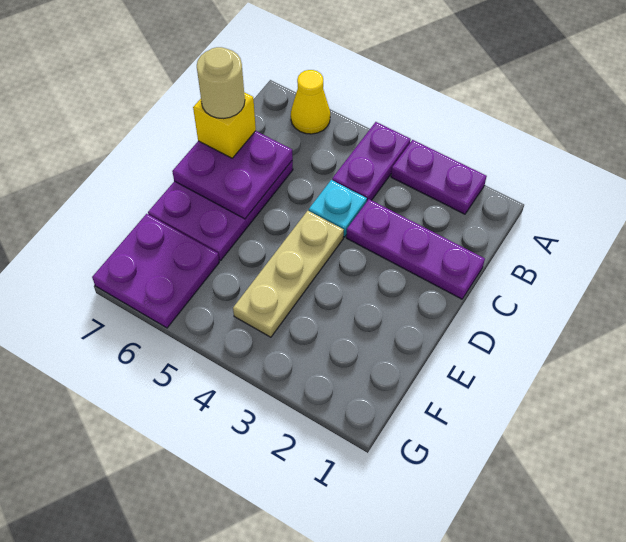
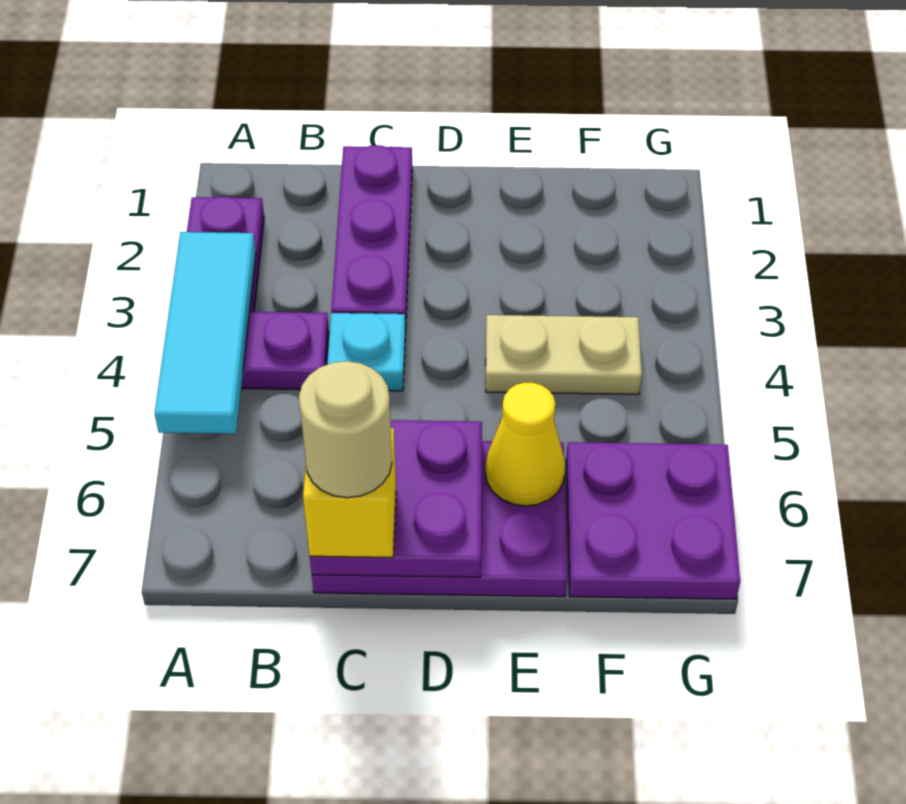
none -> cyan 1x3 tile [155,232,256,434]
yellow 1x1 cone [291,70,330,134] -> yellow 1x1 cone moved to [485,383,565,506]
tan 1x3 plate [233,211,344,337] -> tan 1x2 plate [486,315,642,394]

